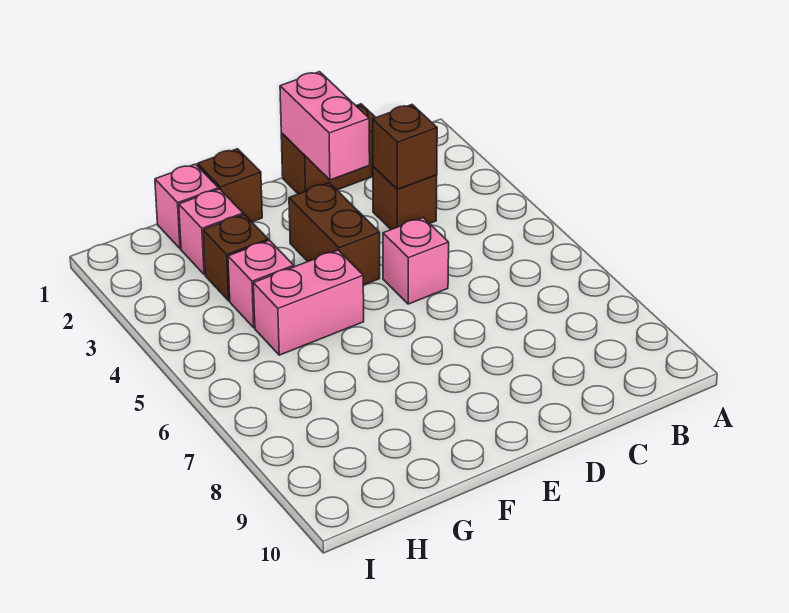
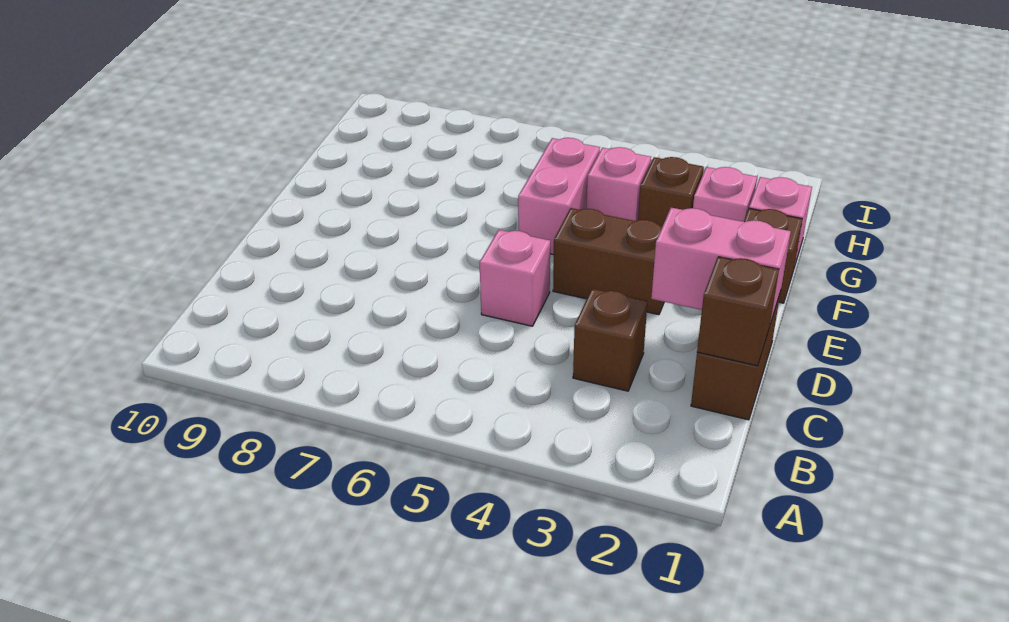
brown 1x1 brick [373,105,437,189] -> brown 1x1 brick moved to [697,257,779,366]

